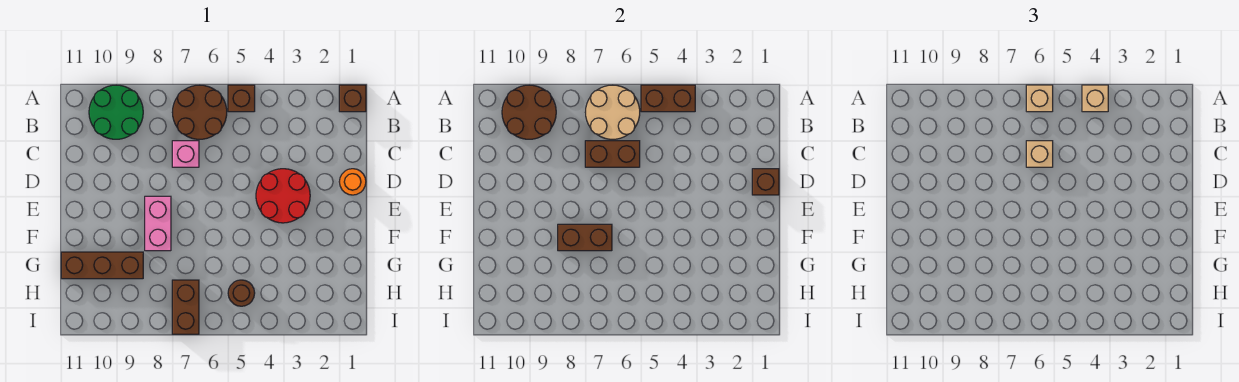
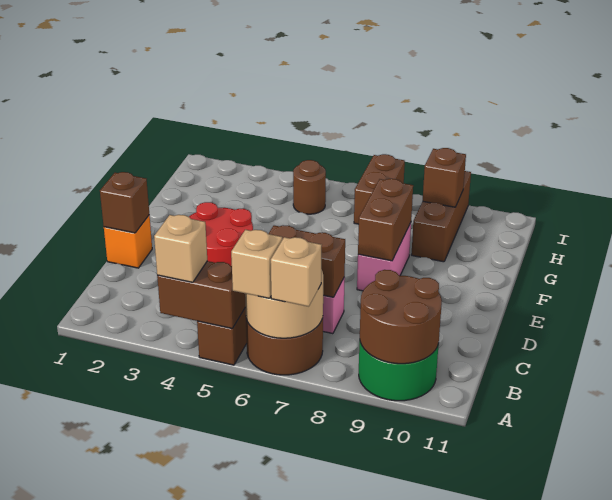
brown 1x1 brick [339,85,366,112] -> brown 1x1 brick moved to [423,148,466,207]
tan 1x1 brick [1026,141,1053,167] -> tan 1x1 brick moved to [271,237,322,307]
orange 1x1 round brick [339,169,366,195] -> orange 1x1 brick [104,215,152,268]
brown 1x2 brick [558,224,612,251] -> brown 1x2 brick turned to [358,179,413,261]
brown 1x3 brick [61,252,143,279] -> brown 1x3 brick turned to [411,171,471,262]

